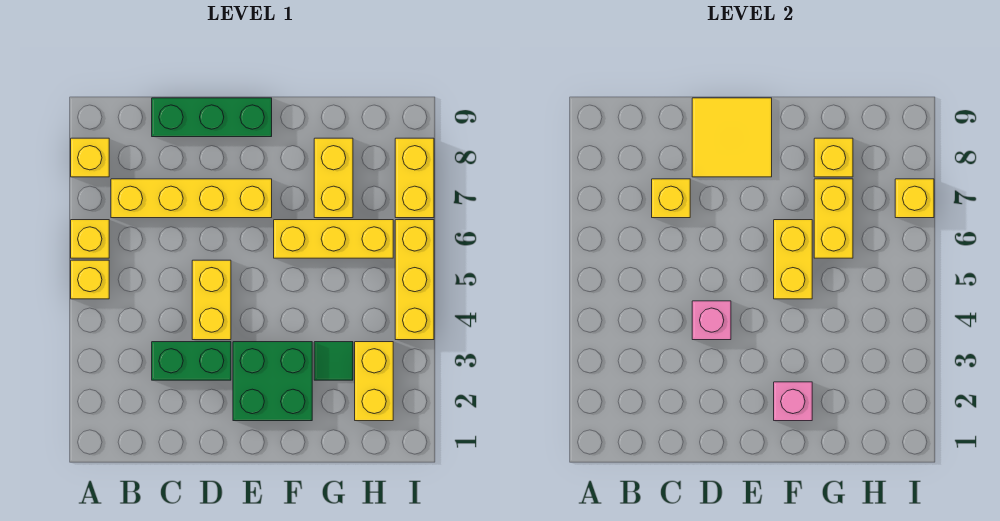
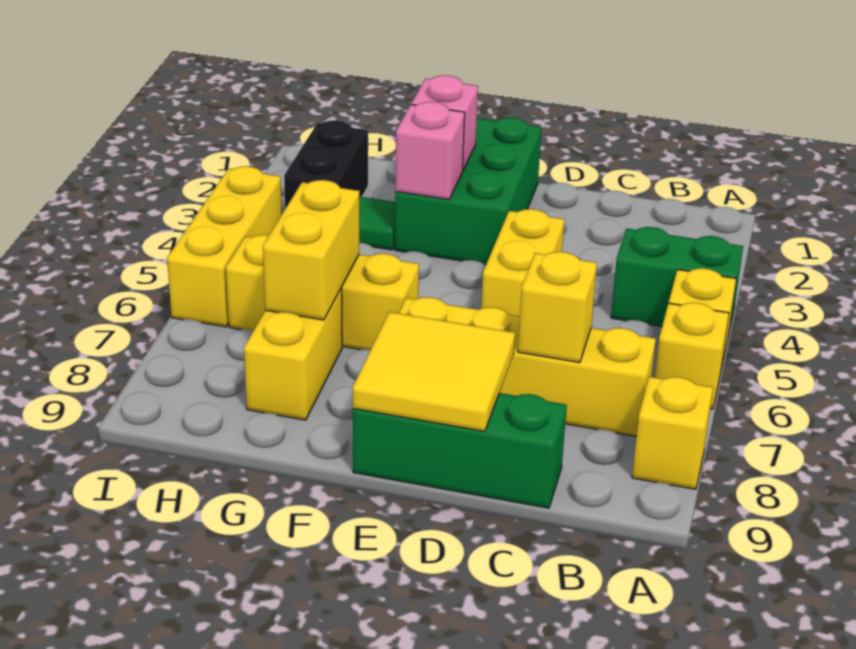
green 1x2 brick [152,342,231,380] -> green 1x2 brick moved to [611,227,743,331]
pink 1x1 brick [692,301,731,340] -> pink 1x1 brick moved to [395,102,465,200]
green 2x2 brick [233,342,312,421] -> green 2x3 brick [395,118,541,265]
yellow 1x2 brick [774,220,812,299] -> none
yellow 1x1 brick [814,138,853,177] -> none
yellow 1x2 brick [355,342,393,421] -> black 1x2 brick [284,120,368,209]
yellow 1x2 brick [395,138,434,218] -> none
yellow 1x1 brick [895,179,934,218] -> none

